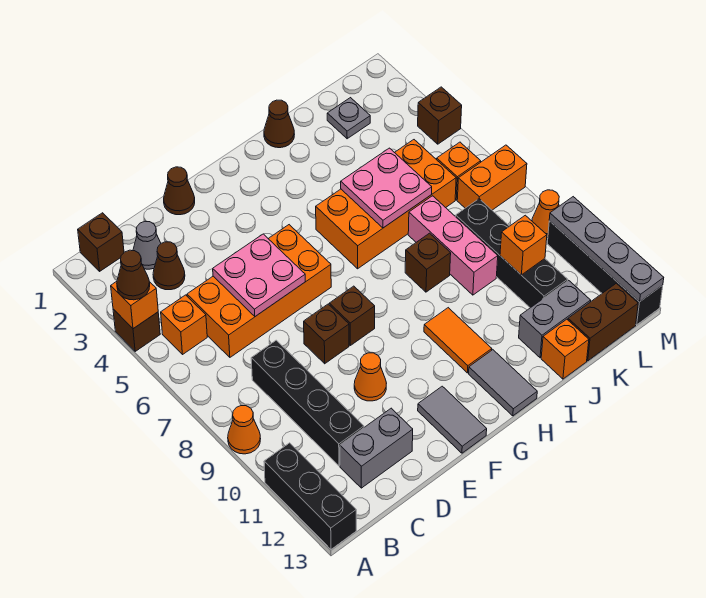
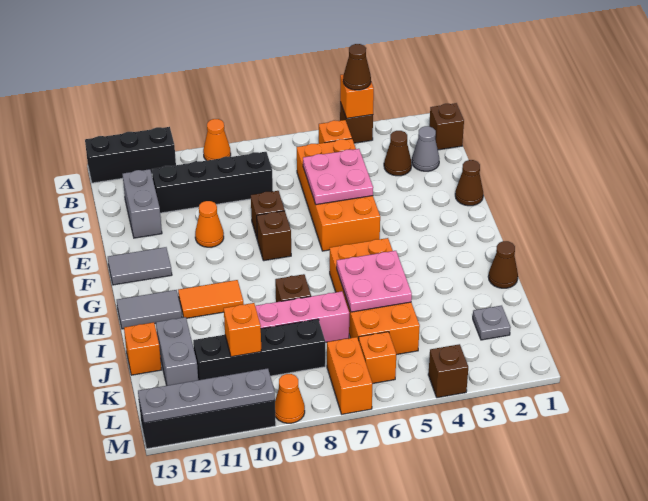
brown 1x2 brick [568,283,638,361] -> none

